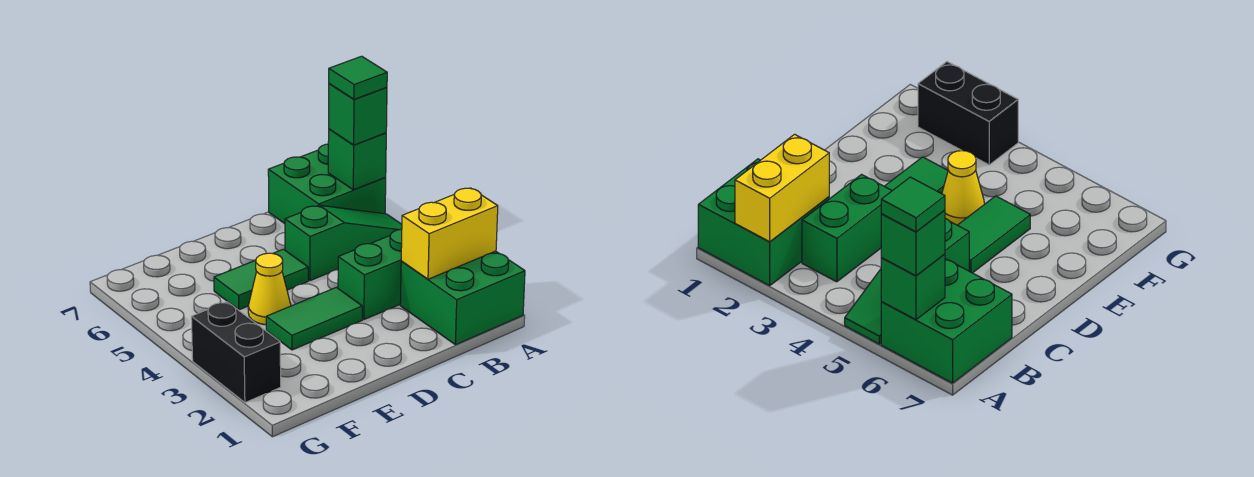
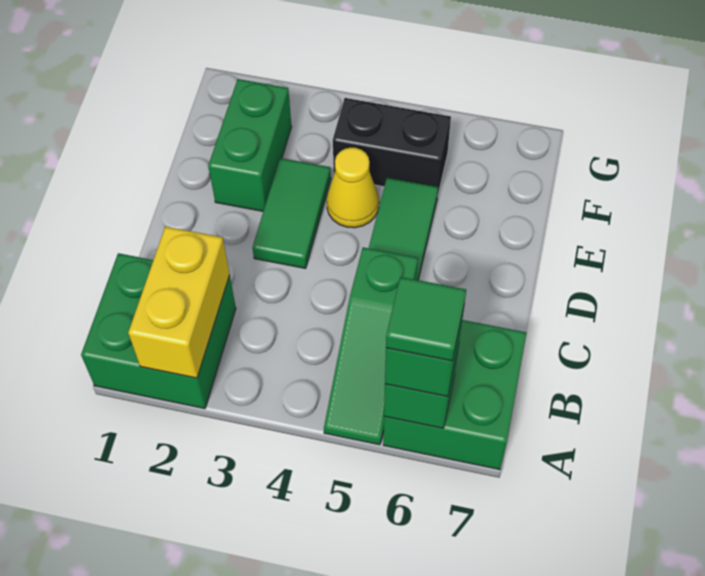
green 1x2 brick [338,229,402,320] -> green 1x2 brick moved to [208,79,292,211]
black 1x2 brick [191,302,281,403] -> black 1x2 brick moved to [333,98,451,193]

